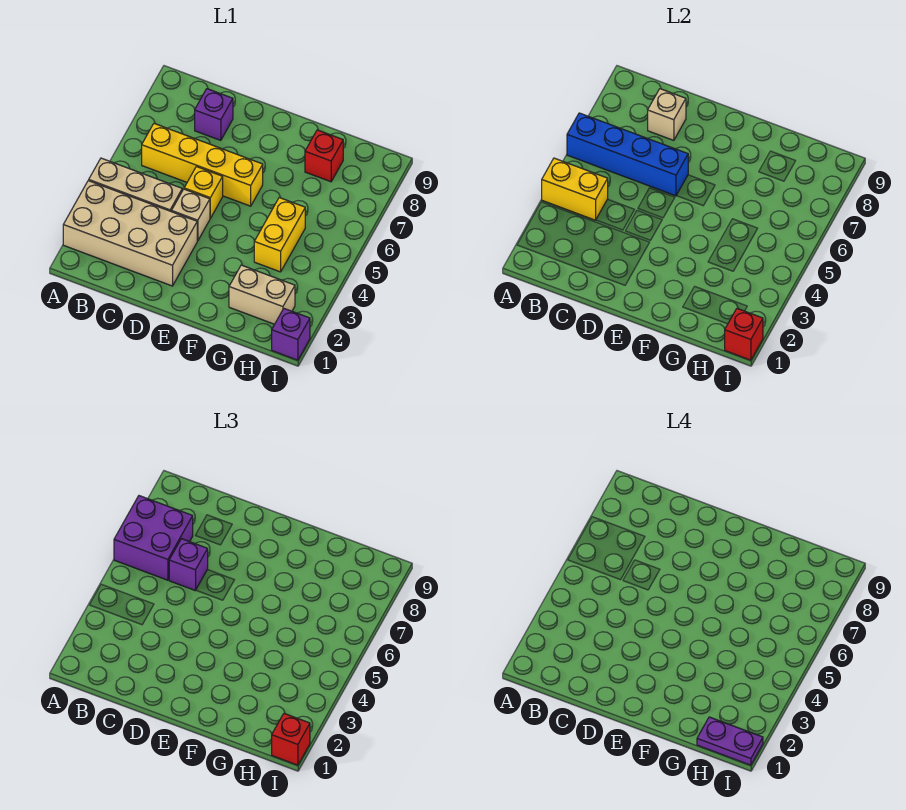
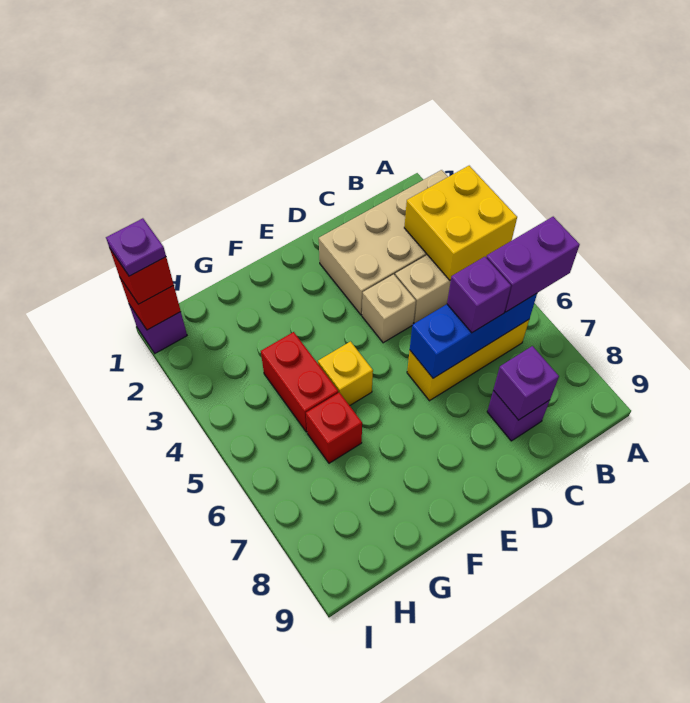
yellow 1x2 brick [542,158,608,220] -> yellow 2x2 brick [404,166,517,280]
blue 1x4 brick [567,113,688,196] -> blue 1x3 brick [410,293,537,378]
purple 2x2 brick [114,496,193,580] -> purple 1x2 brick [486,217,580,312]
yellow 1x4 brick [142,123,263,206] -> yellow 1x3 brick [407,320,529,401]
tan 1x1 brick [648,89,686,140] -> purple 1x1 brick [493,346,559,420]
yellow 1x1 brick [184,167,223,218] -> yellow 1x1 brick moved to [318,342,373,406]
tan 1x2 brick [229,265,295,324] -> none
yellow 1x2 brick [254,198,305,272] -> red 1x2 brick [261,332,338,432]
red 1x1 brick [305,130,343,182] -> red 1x1 brick moved to [306,392,362,463]
purple 1x2 plate [697,717,763,765] -> purple 1x1 plate [106,218,166,276]

